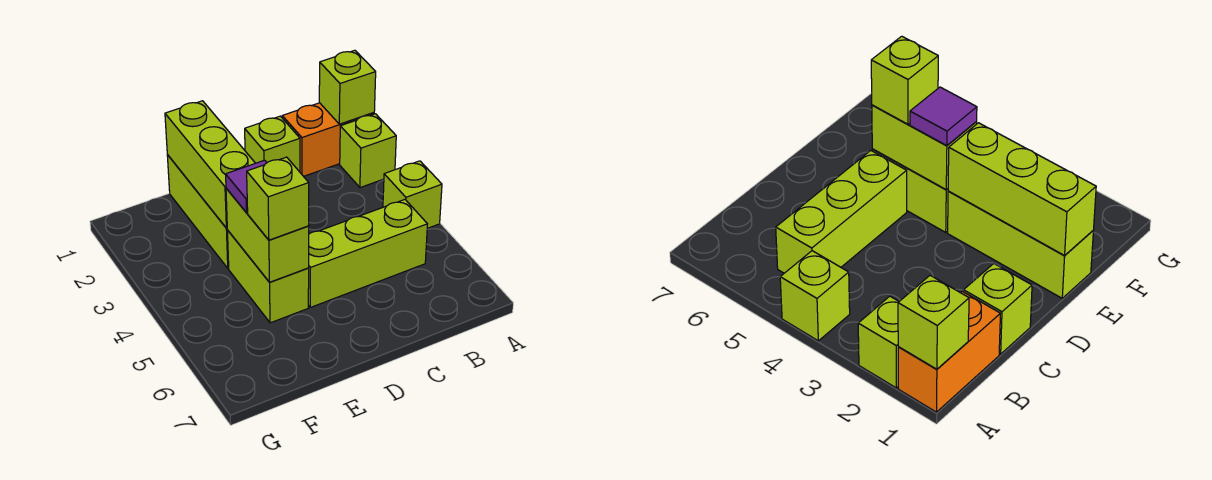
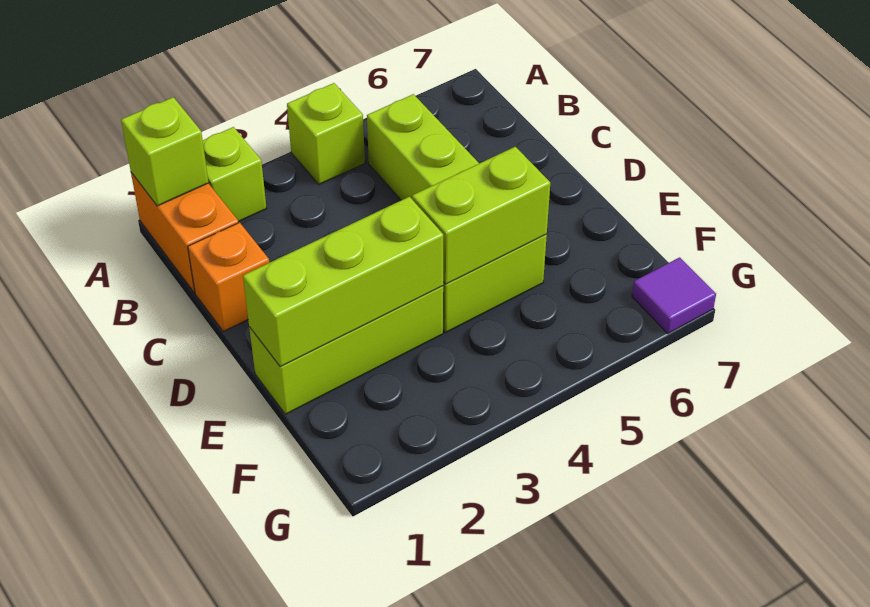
lime 1x1 brick [245,116,300,172] -> orange 1x1 brick [188,223,269,332]
purple 1x1 tile [226,160,267,213] -> purple 1x1 tile moved to [632,257,716,333]
lime 1x1 brick [247,157,309,240] -> none

